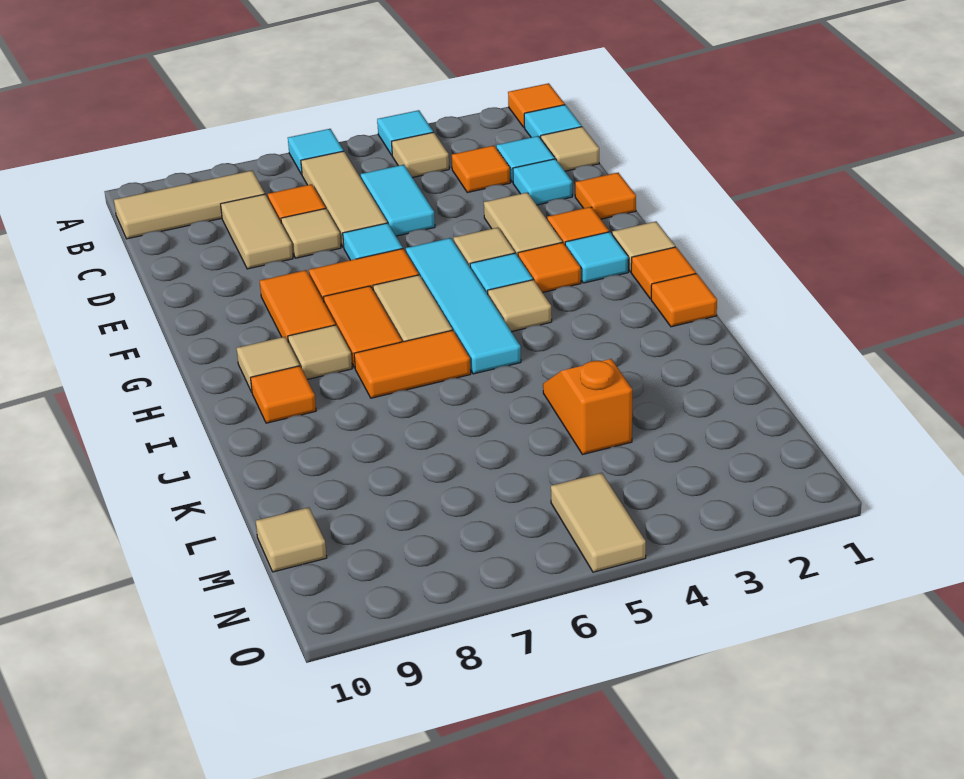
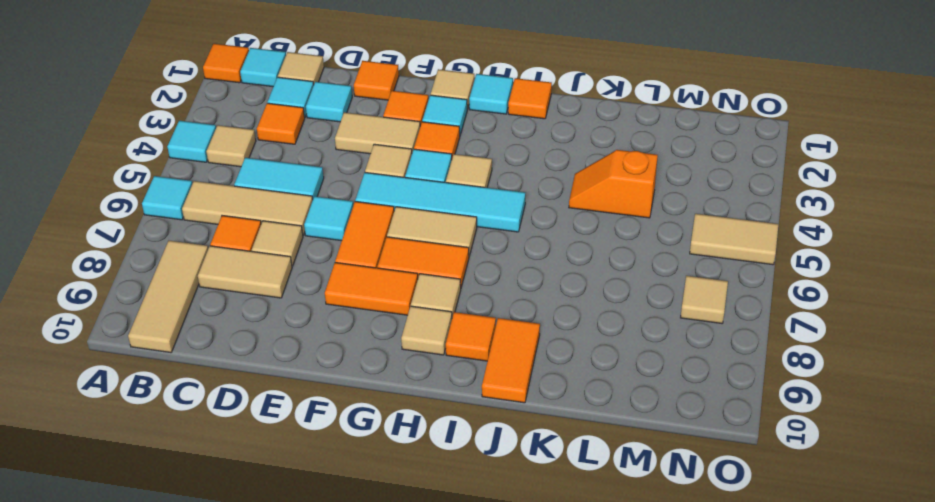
orange 1x1 tile [631,247,696,299] -> cyan 1x1 tile [469,74,513,114]
orange 1x2 tile [354,330,471,398] -> orange 1x2 tile moved to [482,318,540,403]
tan 1x1 tile [256,507,327,572] -> tan 1x1 tile moved to [681,276,728,323]

